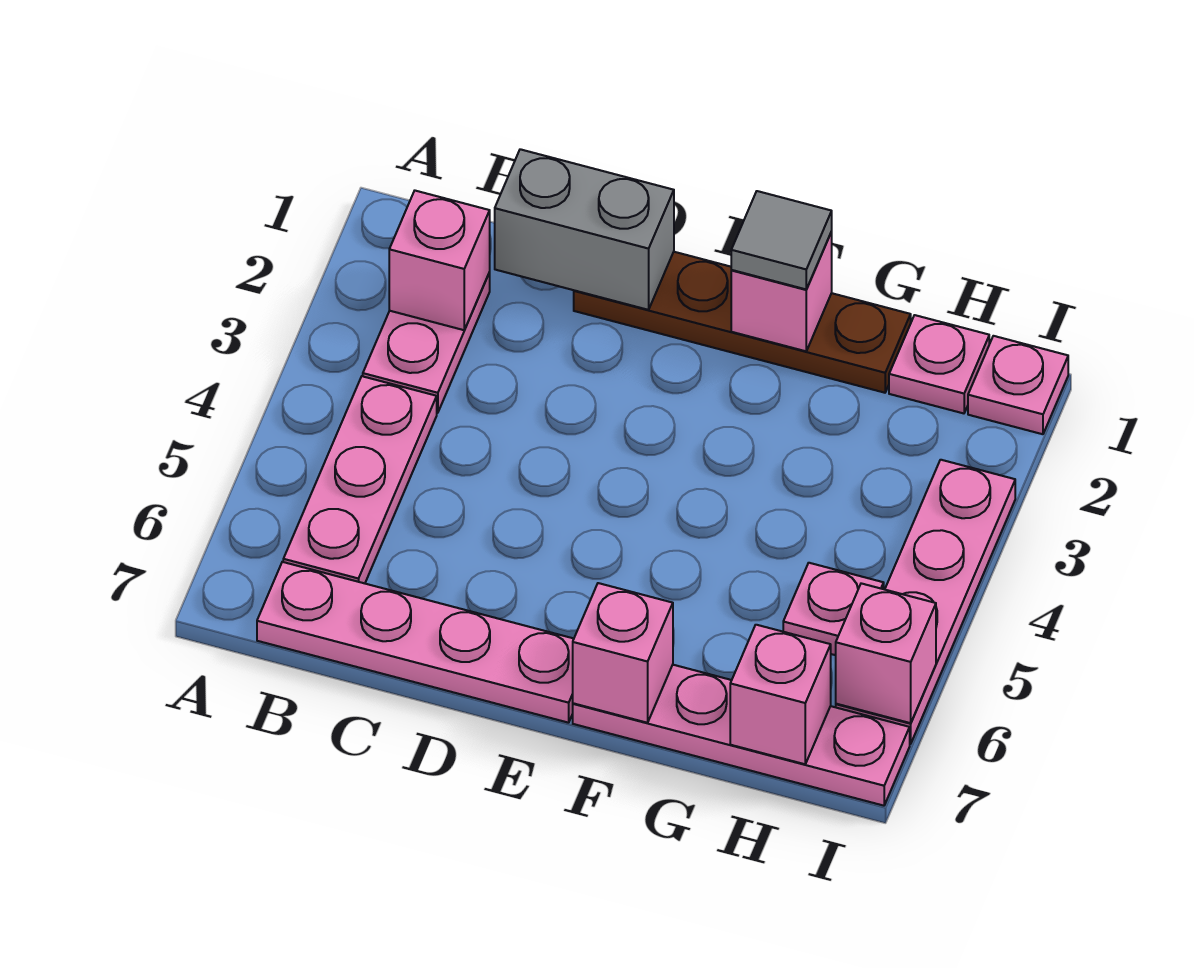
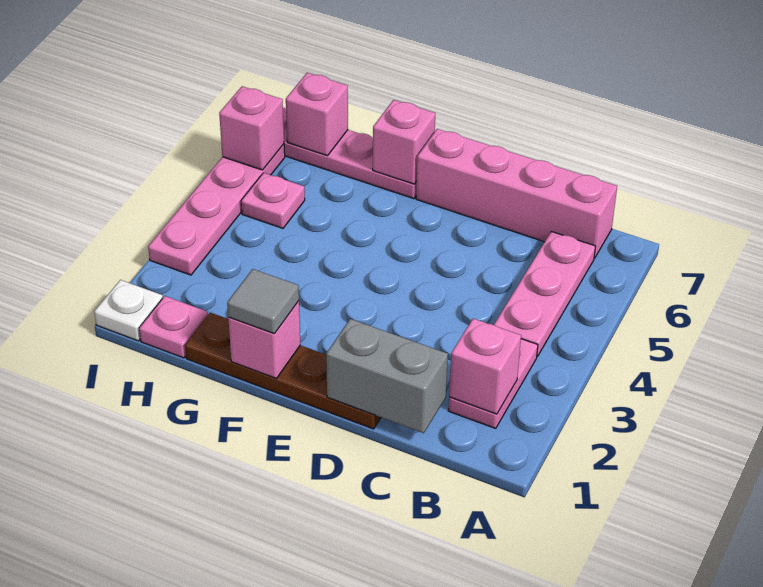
pink 1x4 plate [257,562,574,723] -> pink 1x4 brick [416,129,617,258]
pink 1x1 plate [968,336,1068,434] -> white 1x1 plate [94,280,163,341]

